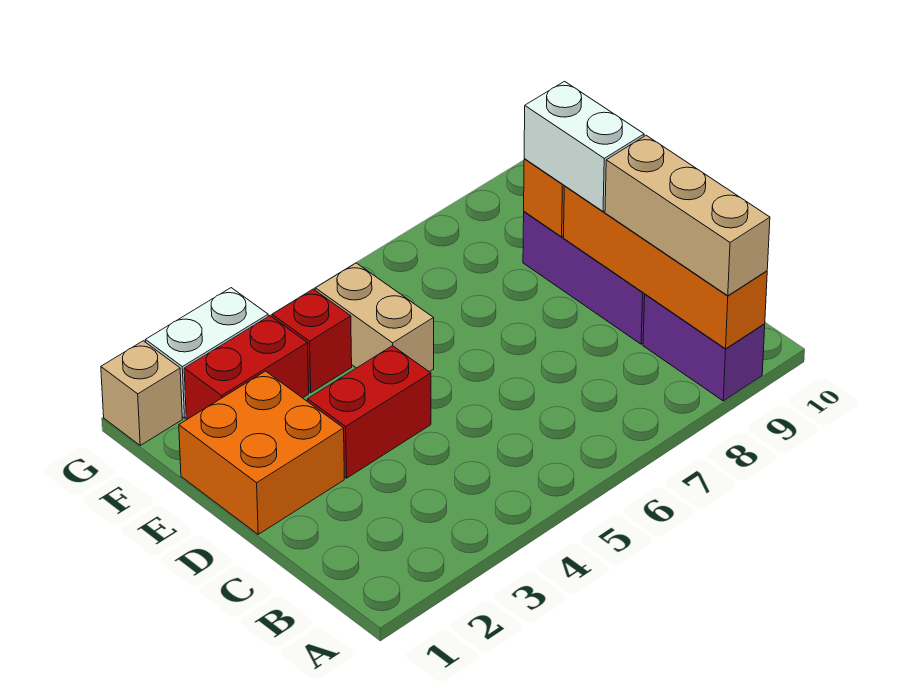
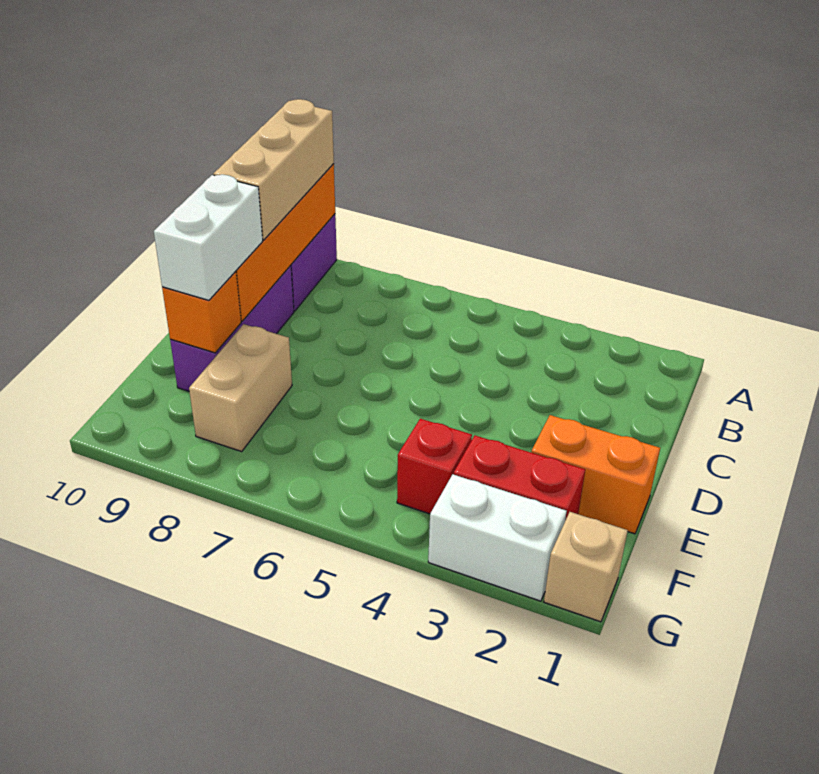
orange 2x2 brick [179,371,344,534] -> orange 1x2 brick [531,415,660,534]
red 1x2 brick [307,346,431,478] -> none
tan 1x2 brick [315,263,434,372] -> tan 1x2 brick moved to [189,324,292,451]

